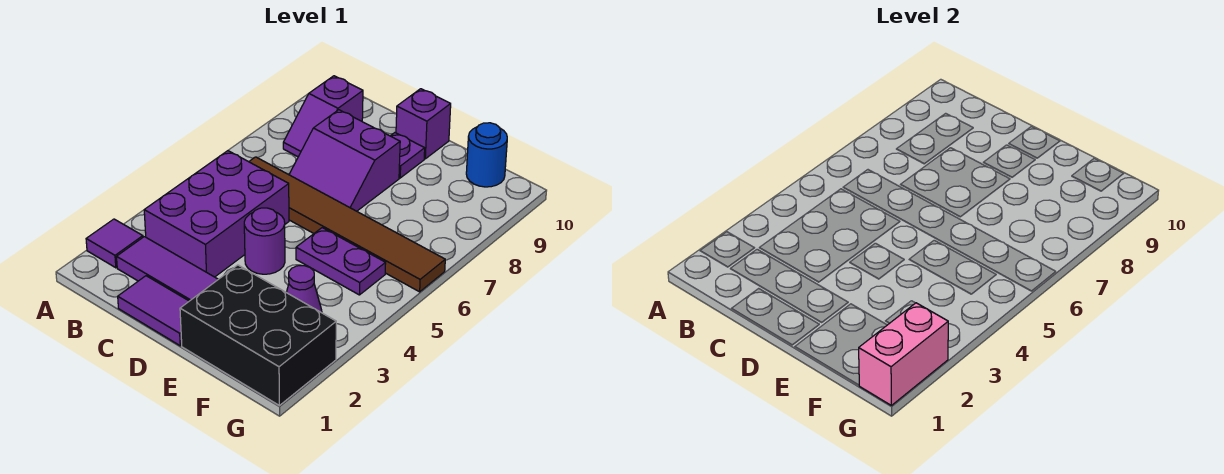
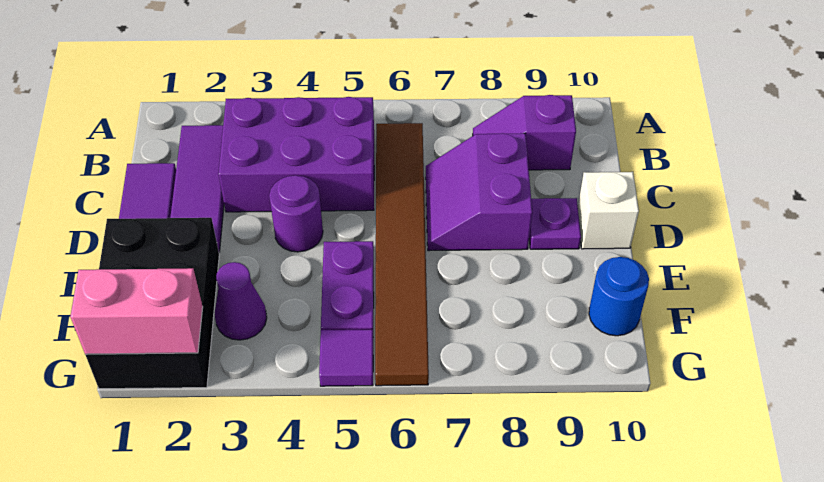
purple 1x1 tile [86,219,143,268] -> purple 1x1 tile moved to [319,330,373,386]
purple 1x1 brick [396,89,451,159] -> white 1x1 brick [578,172,639,249]

